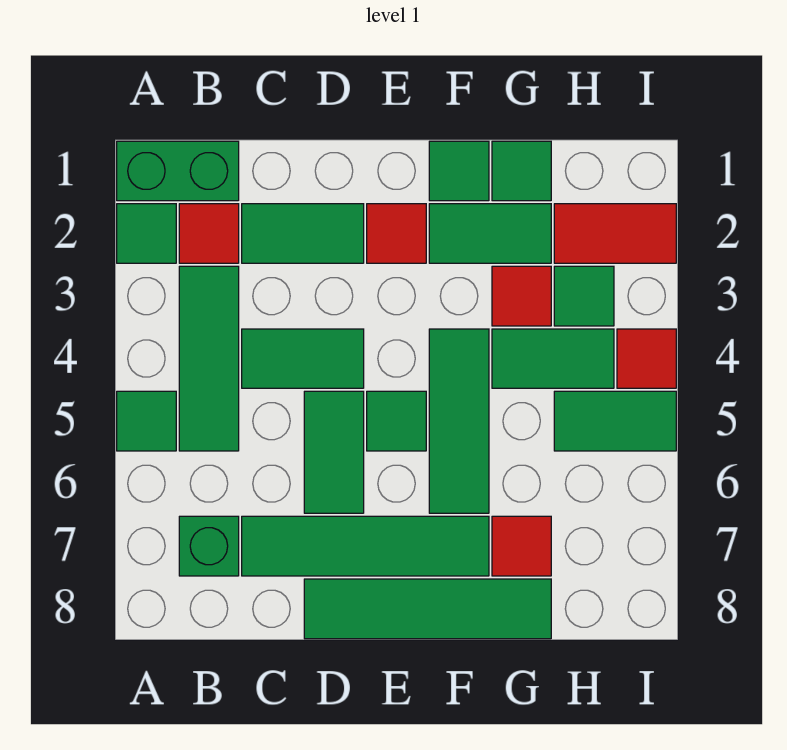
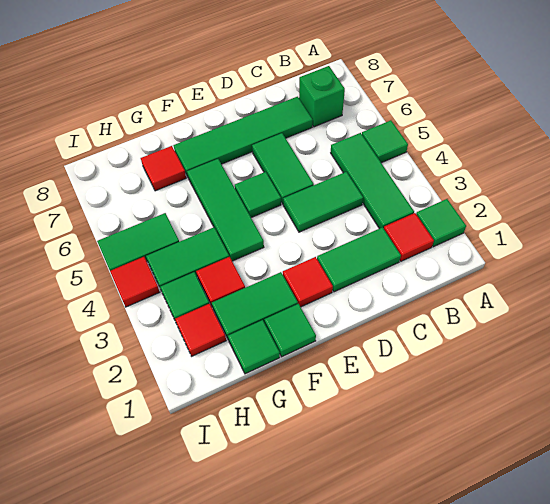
green 1x2 brick [117,141,239,201] -> none
green 1x4 tile [304,579,551,639] -> none
red 1x2 tile [554,204,676,263] -> red 1x1 tile [175,303,226,356]

